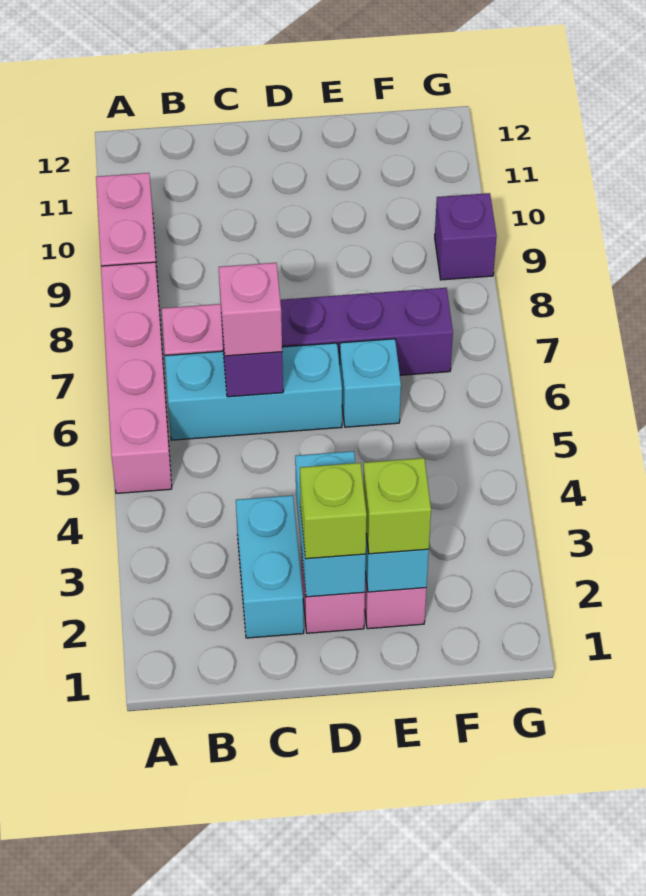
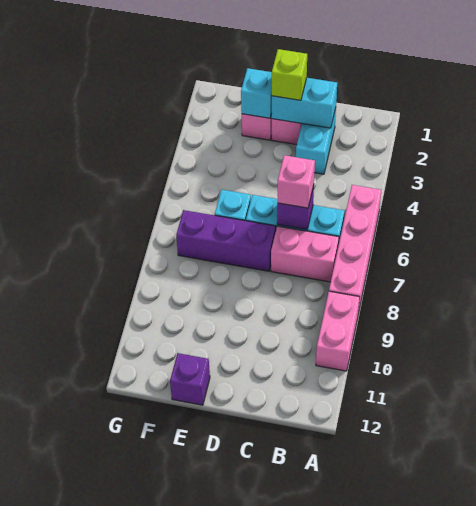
cyan 1x2 brick [295,451,366,597] -> cyan 1x2 brick turned to [272,78,337,128]
lime 1x1 brick [363,458,431,554] -> none
purple 1x1 brick [435,193,497,280] -> purple 1x1 brick moved to [170,353,210,405]

